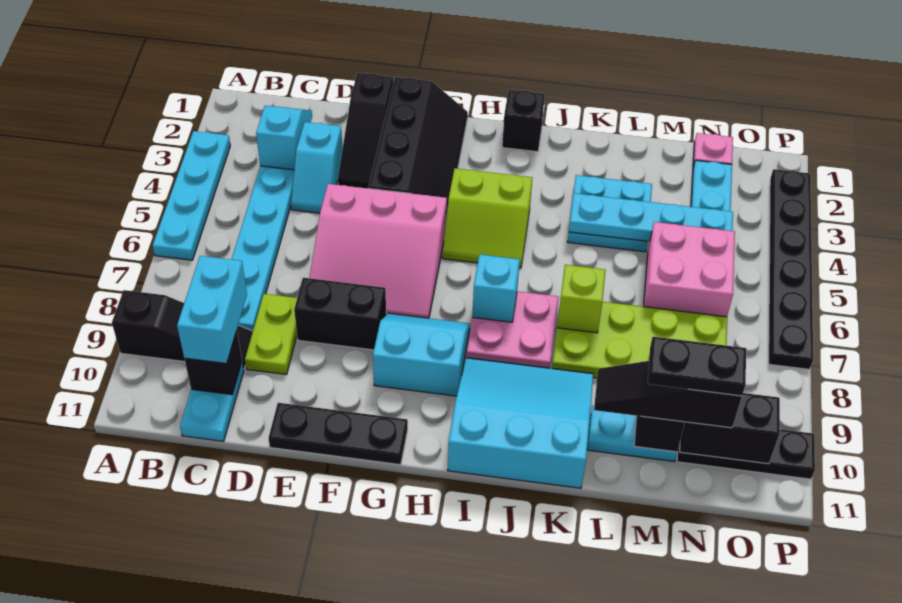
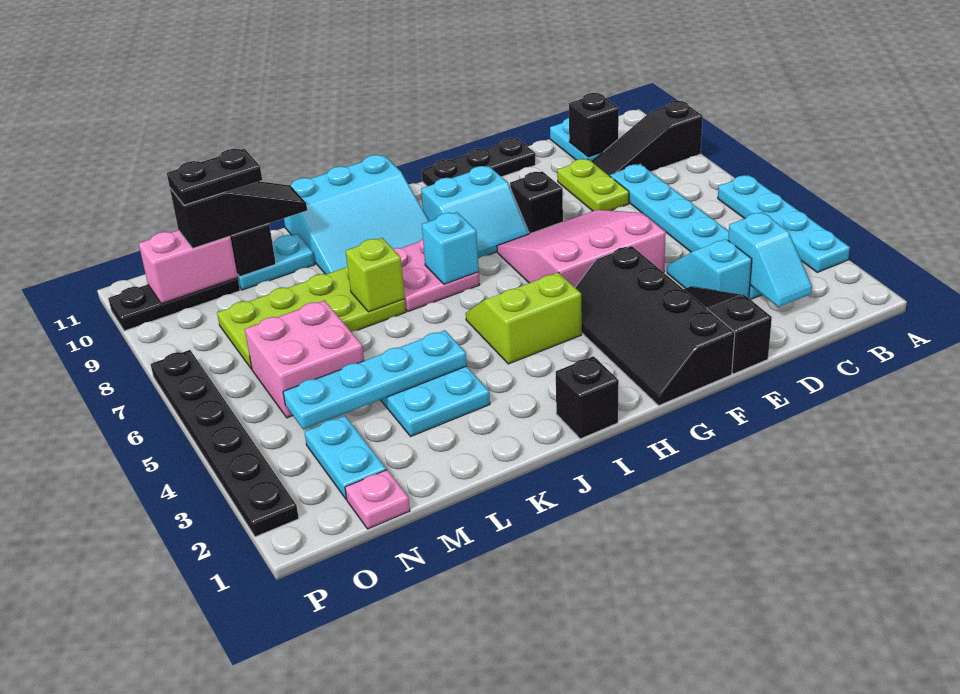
cyan 1x2 brick [177,256,247,364] -> none
black 1x2 brick [294,278,386,350] -> black 1x1 brick [510,171,563,234]
black 1x2 brick [680,393,780,464] -> pink 1x2 brick [139,230,238,304]

